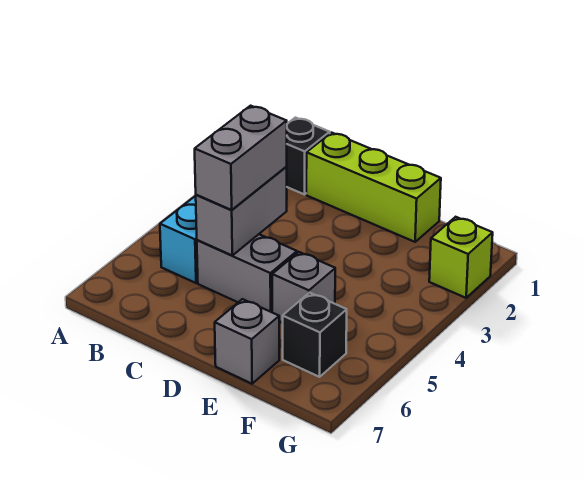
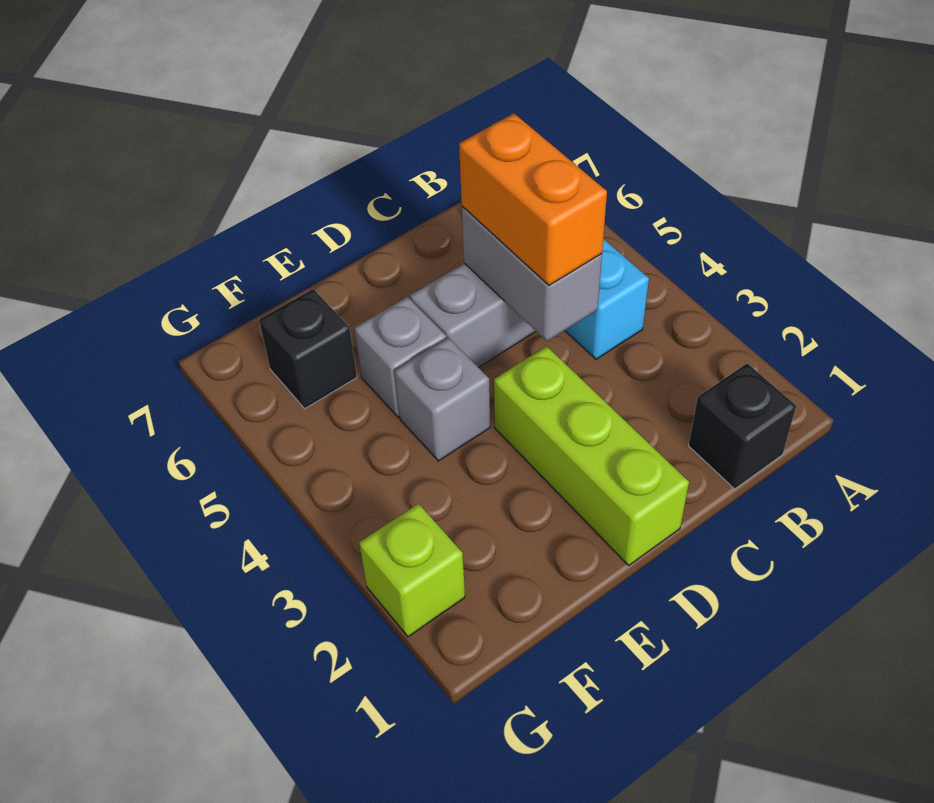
lime 1x3 brick [306,133,441,242] -> lime 1x3 brick turned to [494,346,689,565]
grey 1x2 brick [195,106,287,210] -> orange 1x2 brick [459,113,607,285]
grey 1x1 brick [215,299,279,384] -> grey 1x1 brick moved to [395,338,490,461]

